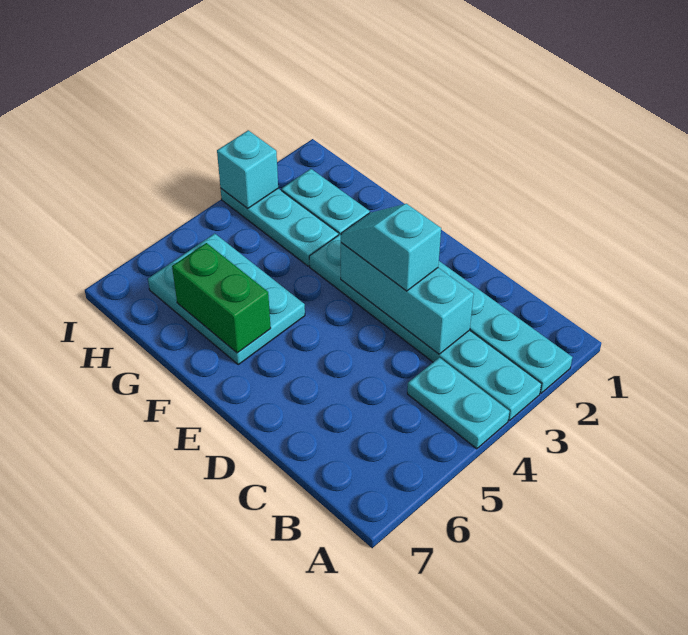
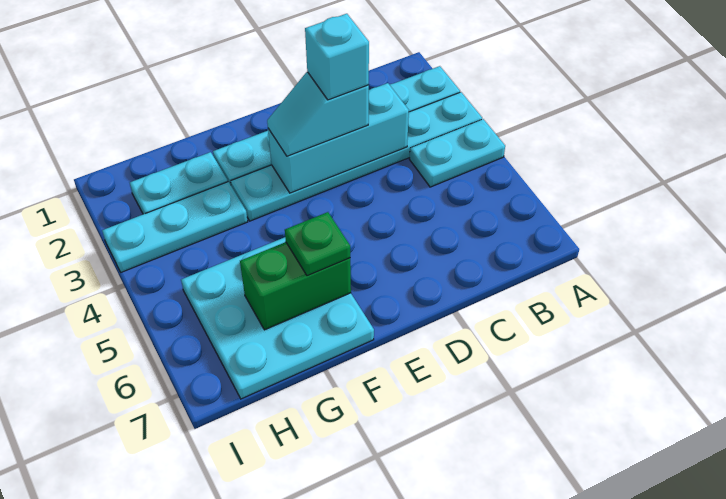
cyan 2x3 plate [148,234,305,364] -> cyan 3x3 plate [181,237,374,399]
none -> green 1x1 plate [285,212,350,276]
cyan 1x1 brick [217,130,278,208] -> cyan 1x1 brick moved to [305,14,369,100]

